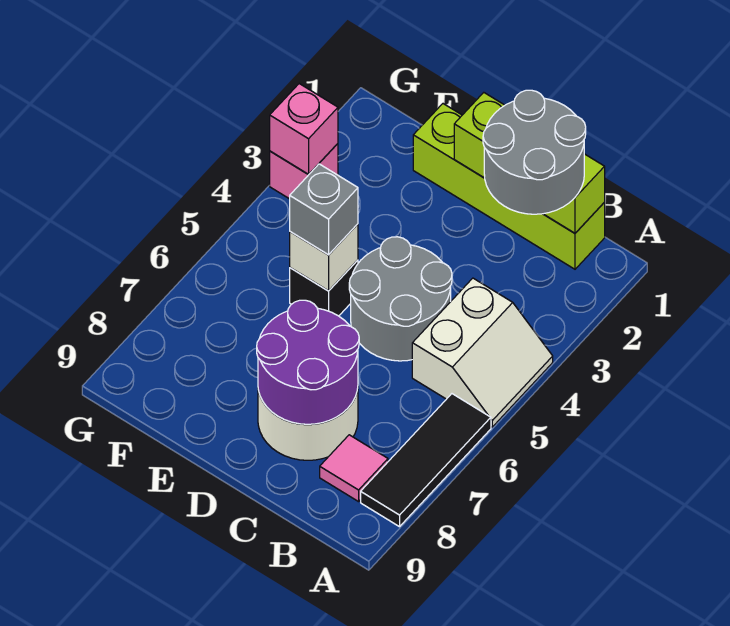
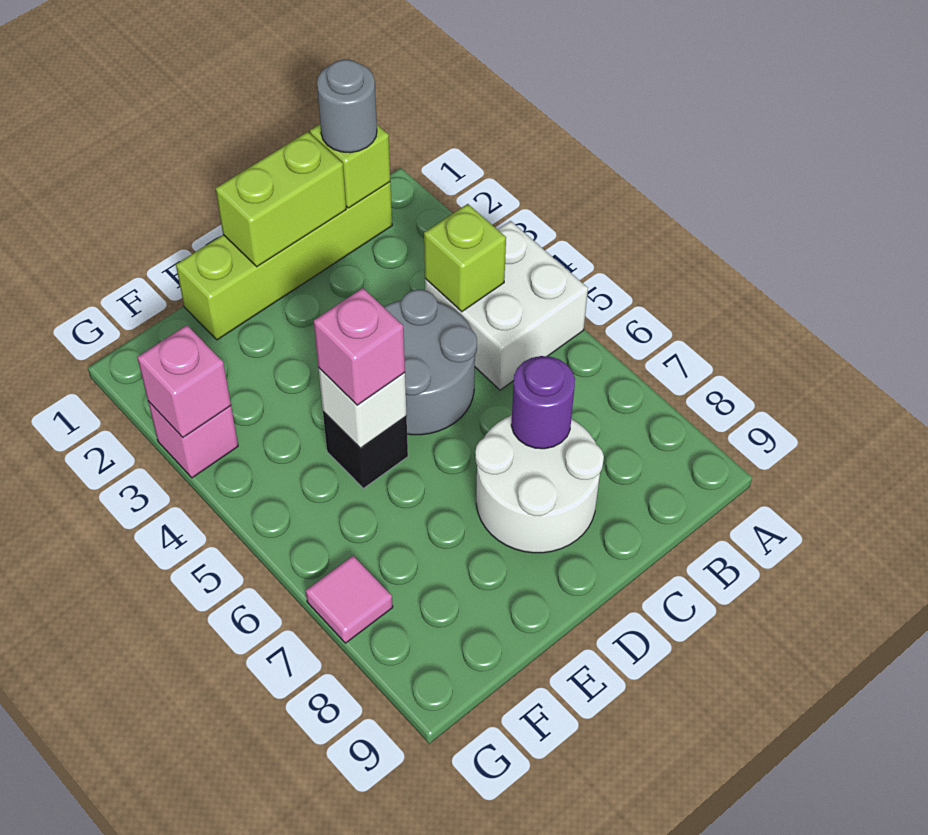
white 2x2 slope [412,278,553,427] -> white 2x2 brick [425,221,588,390]
black 1x3 tile [361,394,491,527] -> none
grey 2x2 round brick [483,90,586,214] -> grey 1x1 round brick [317,60,377,153]
none -> lime 1x1 brick [424,204,506,312]
pink 1x1 tile [320,435,388,502] -> pink 1x1 tile moved to [306,556,393,643]
purple 2x2 round brick [257,300,359,424] -> purple 1x1 round brick [511,356,575,449]
grey 1x1 brick [290,164,358,255] -> pink 1x1 brick [314,288,405,405]

